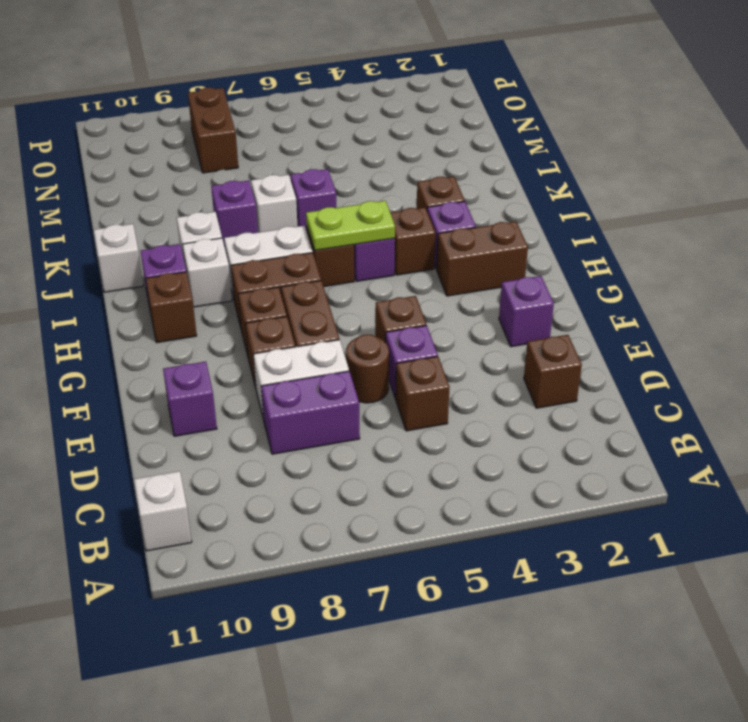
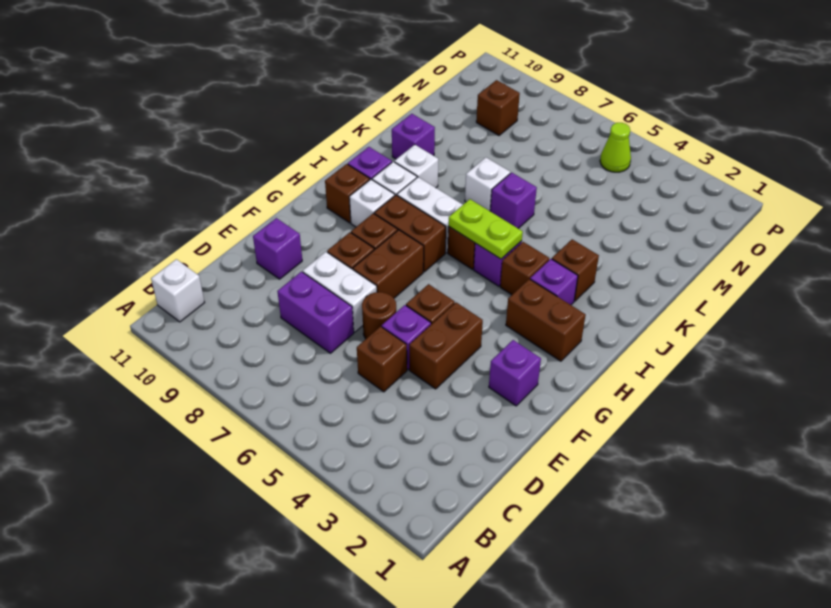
brown 1x1 brick [524,335,582,408] -> brown 1x1 brick moved to [476,80,520,135]
white 1x1 brick [94,224,143,292] -> white 1x1 brick moved to [349,179,395,227]
purple 1x1 brick [211,181,258,246] -> purple 1x1 brick moved to [392,114,435,159]
brown 1x2 brick [188,88,238,173] -> brown 1x2 brick moved to [409,303,483,389]
none -> lime 1x1 cone [600,123,631,172]

